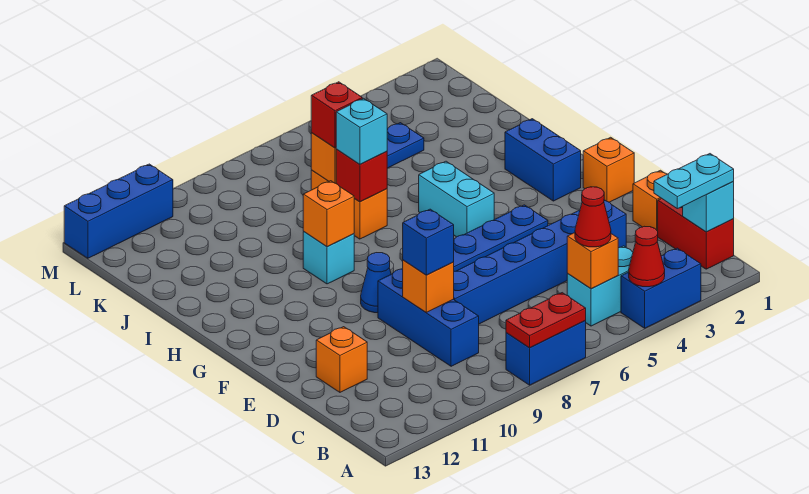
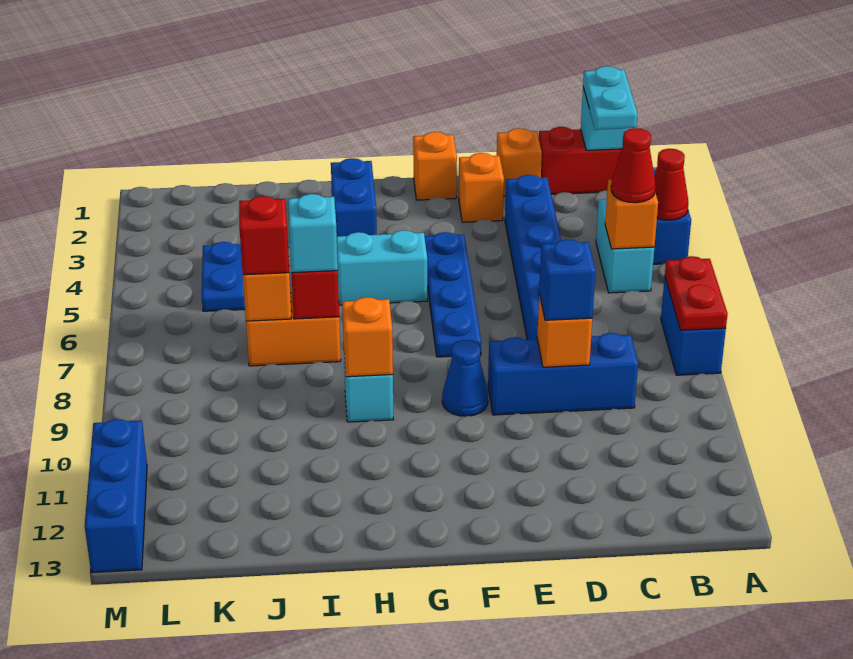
orange 1x1 brick [316,327,367,392] -> orange 1x1 brick moved to [459,153,504,222]
blue 1x2 brick [505,119,581,201] -> blue 1x2 brick turned to [331,158,377,236]

